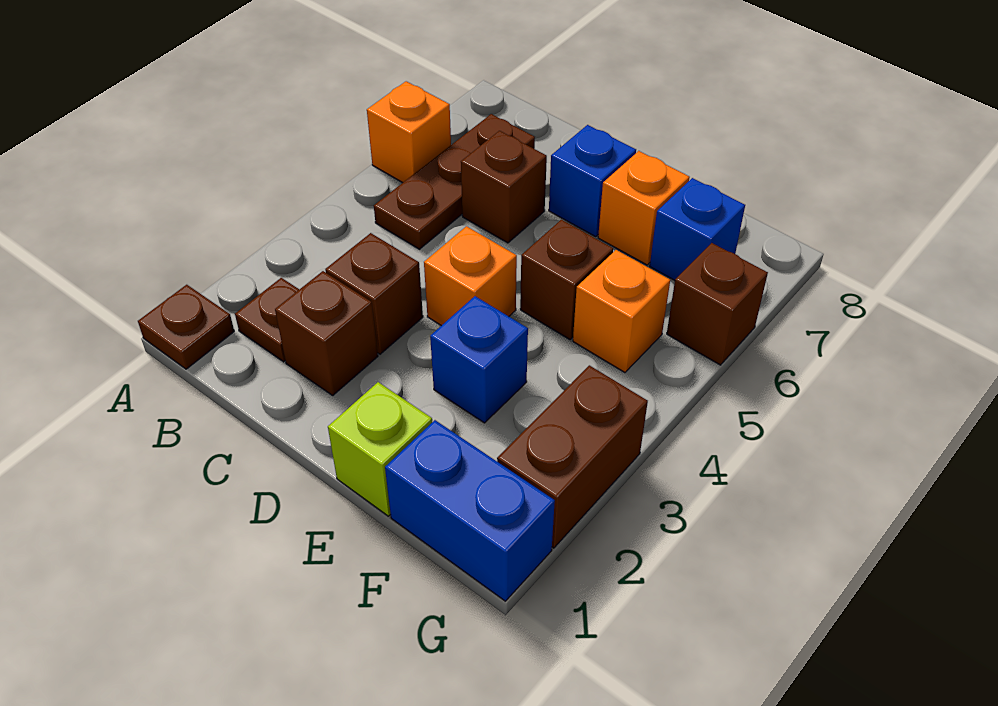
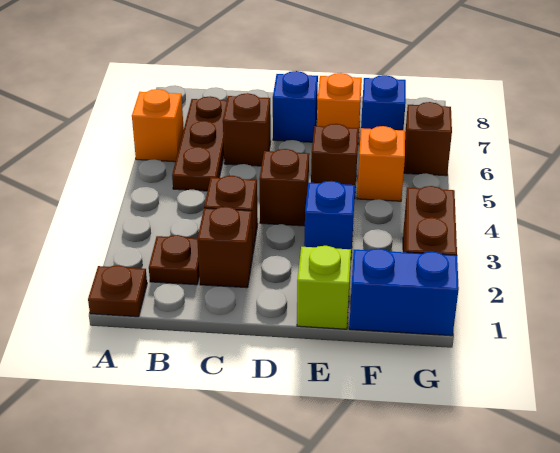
orange 1x1 brick [424,226,517,326] -> brown 1x1 brick [260,149,309,226]

